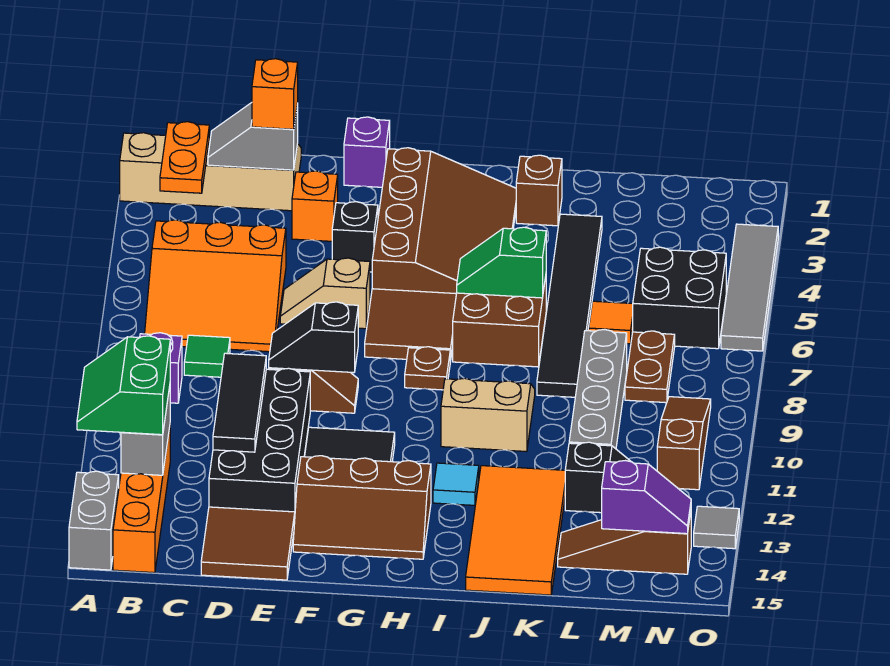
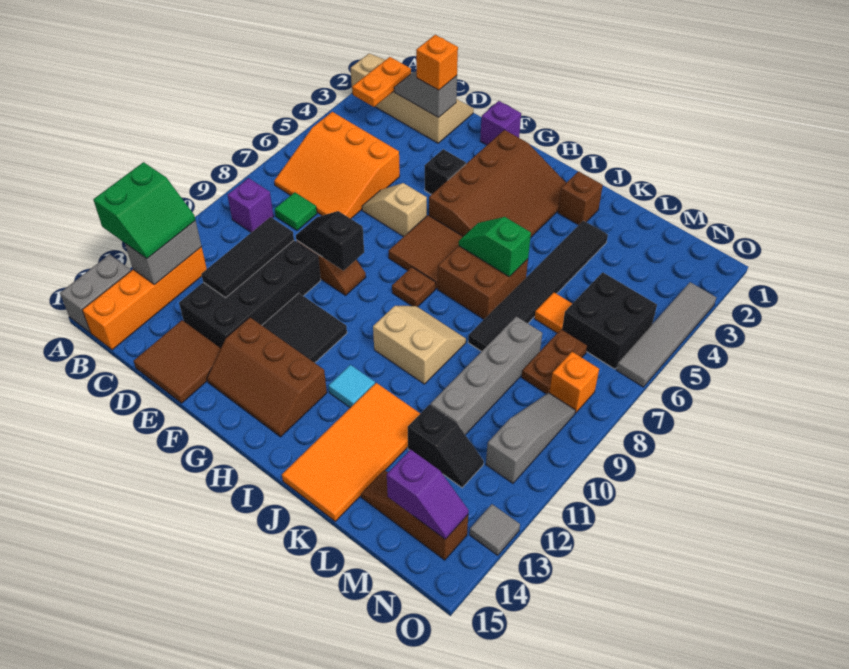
green 2x2 slope [77,336,170,435] -> green 2x2 slope turned to [93,162,195,259]
orange 1x1 brick [292,171,338,241] -> orange 1x1 brick moved to [549,352,599,413]
brown 1x3 slope [657,397,711,490] -> grey 1x3 slope [486,393,575,483]

